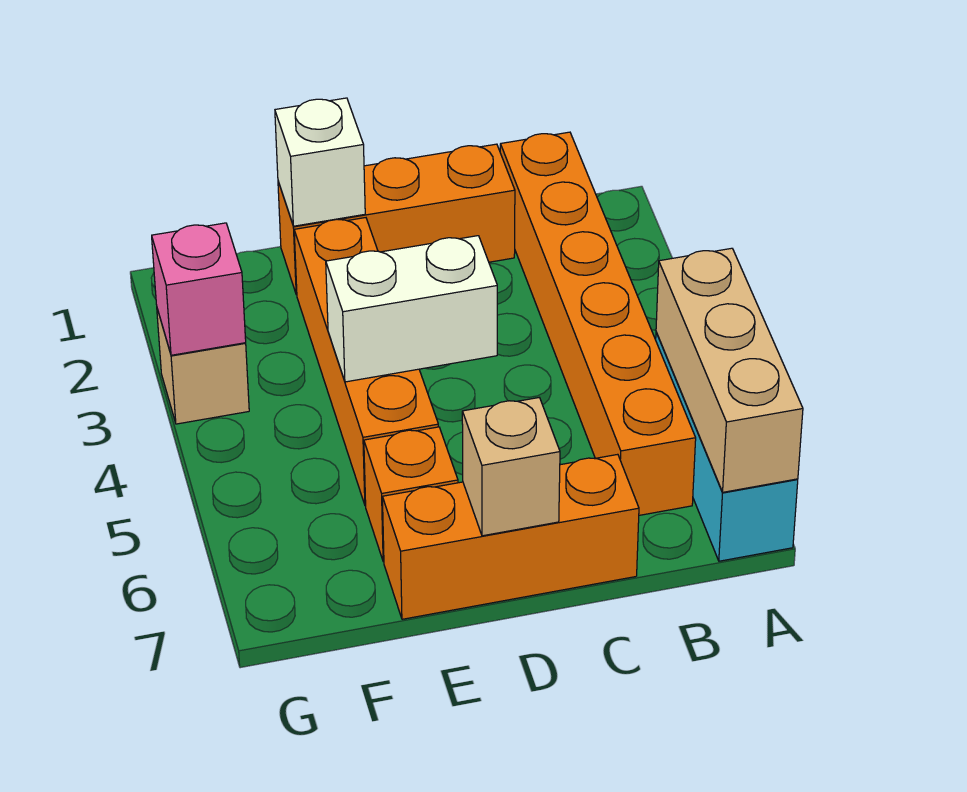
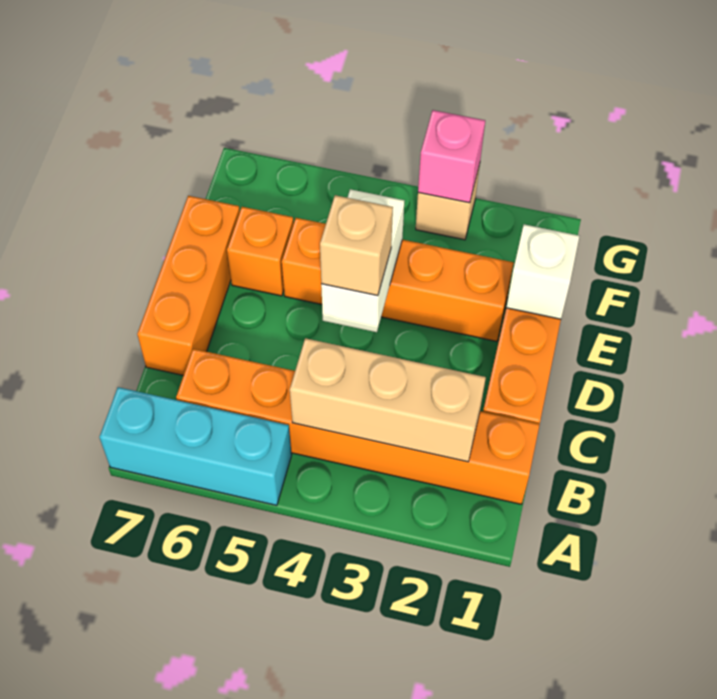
tan 1x3 brick [656,248,803,492] -> tan 1x3 brick moved to [290,338,486,462]
tan 1x1 brick [462,398,560,536] -> tan 1x1 brick moved to [320,195,393,296]

